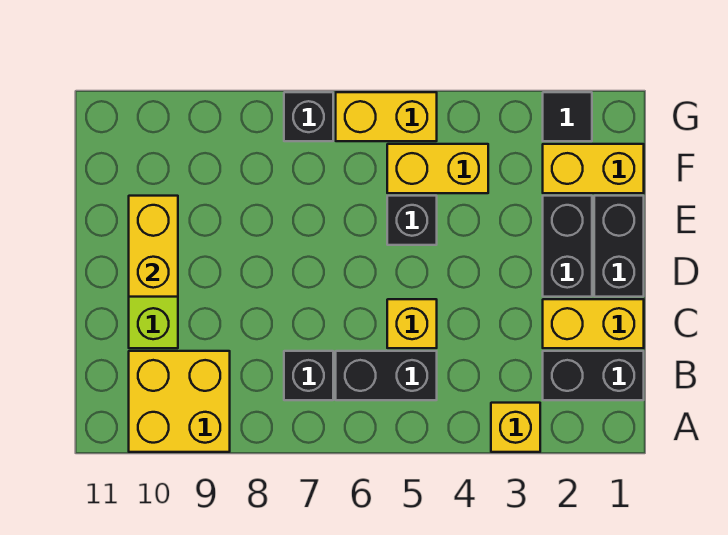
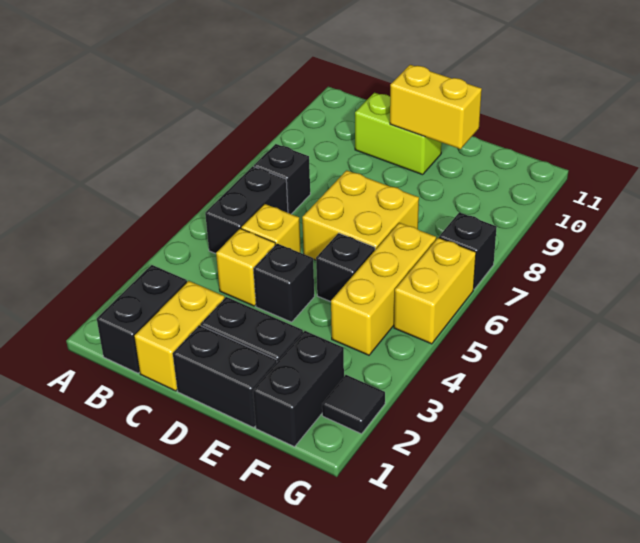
yellow 1x1 brick [491,403,540,452] -> yellow 1x1 brick moved to [216,229,275,306]
yellow 2x2 brick [129,351,230,452] -> yellow 2x2 brick moved to [302,170,419,260]
none -> black 1x1 brick [253,244,314,322]
yellow 1x2 brick [543,144,644,193] -> black 1x2 brick [253,331,344,447]
yellow 1x2 brick [387,144,488,193] -> yellow 1x3 brick [331,223,436,355]

